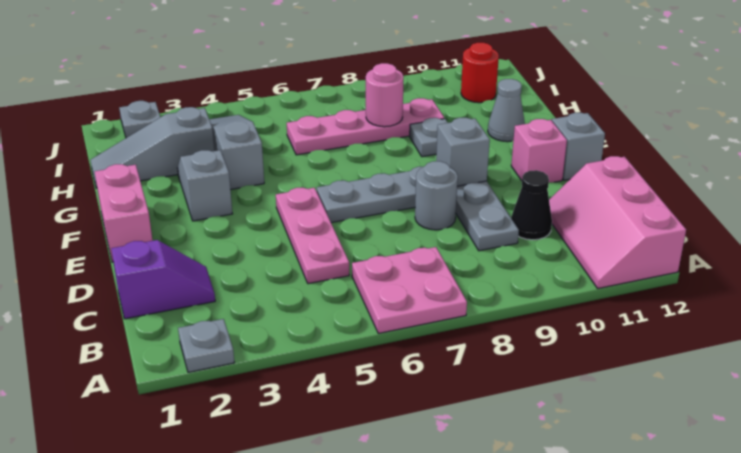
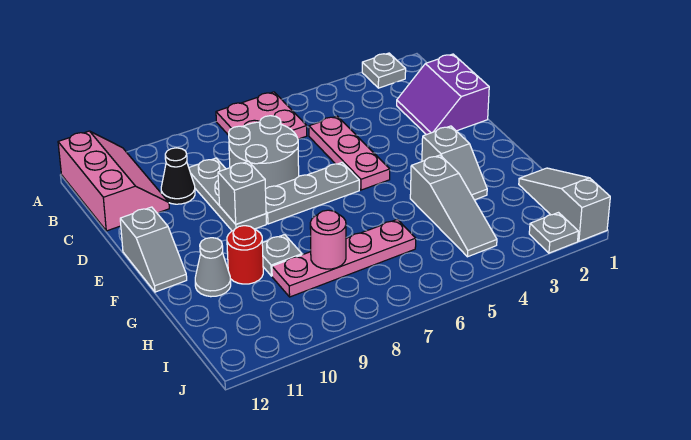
purple 1x2 slope [111,240,215,319] -> purple 2x2 slope [397,54,489,135]
grey 1x1 round brick [415,161,458,230] -> grey 2x2 round brick [229,116,299,189]
pink 1x2 brick [95,164,153,262] -> none
pink 1x1 brick [511,119,567,182] -> none
grey 1x3 slope [90,107,214,188] -> grey 1x3 slope turned to [519,168,610,241]
red 1x1 round brick [461,43,499,103] -> red 1x1 round brick moved to [227,226,263,284]

